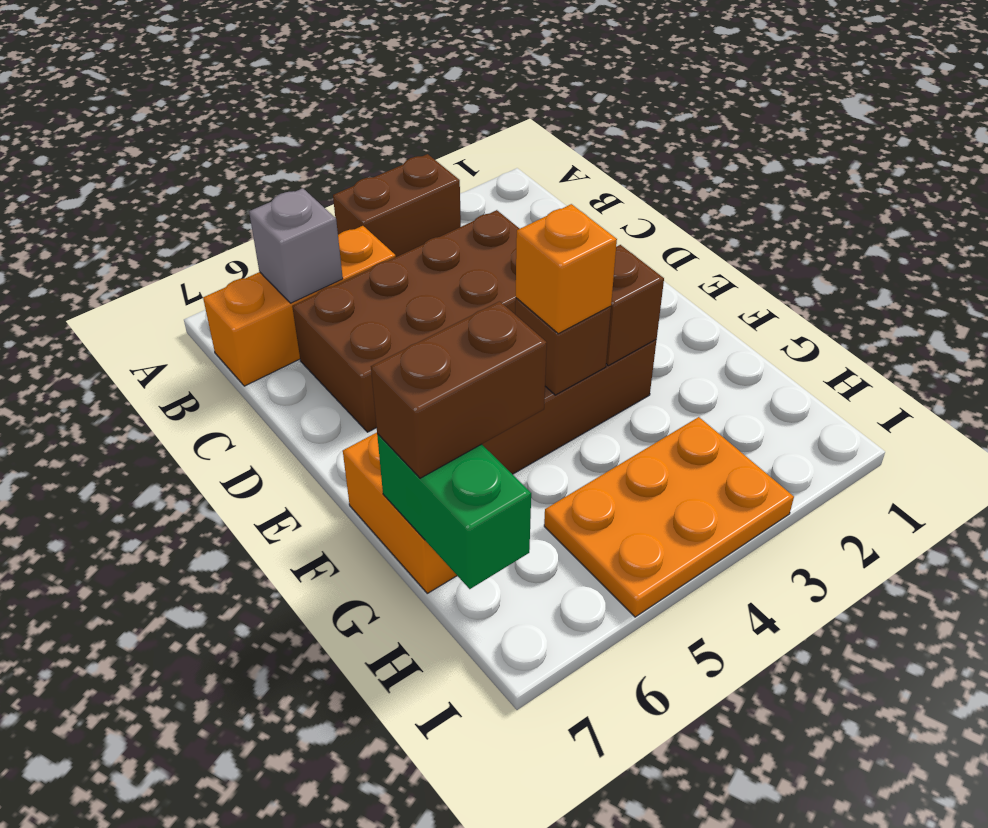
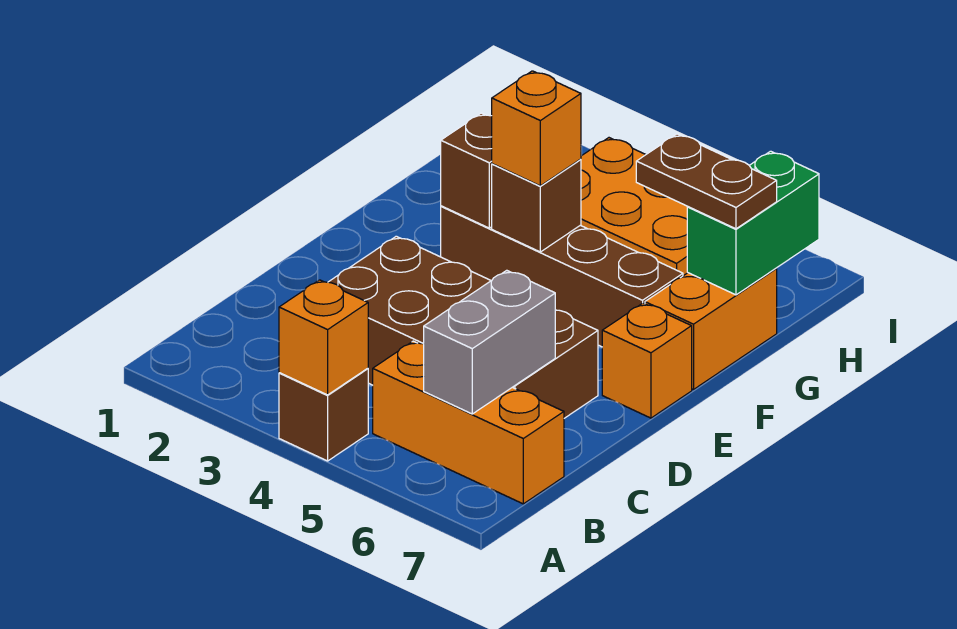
brown 1x2 brick [333,154,461,257] -> brown 1x1 brick [279,368,368,461]
none -> orange 1x1 brick [279,280,368,395]
grey 1x1 brick [249,188,343,303] -> grey 1x2 brick [424,270,555,414]
none -> orange 1x1 brick [602,303,692,418]
brown 1x2 brick [371,301,547,478] -> brown 1x2 plate [636,134,777,229]

